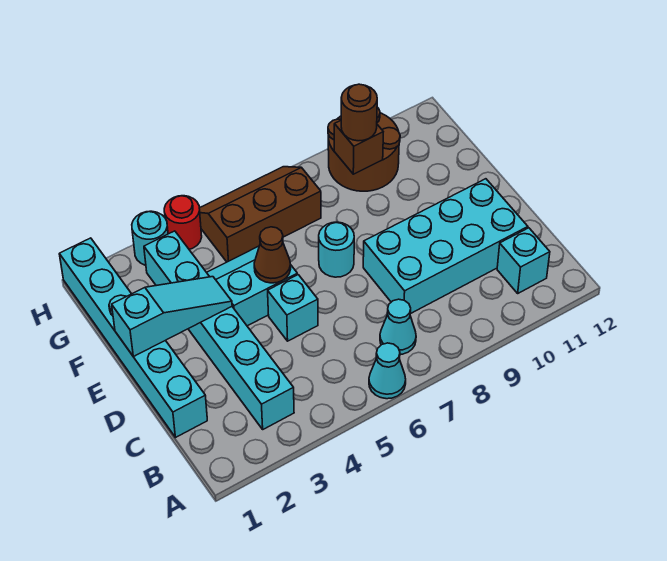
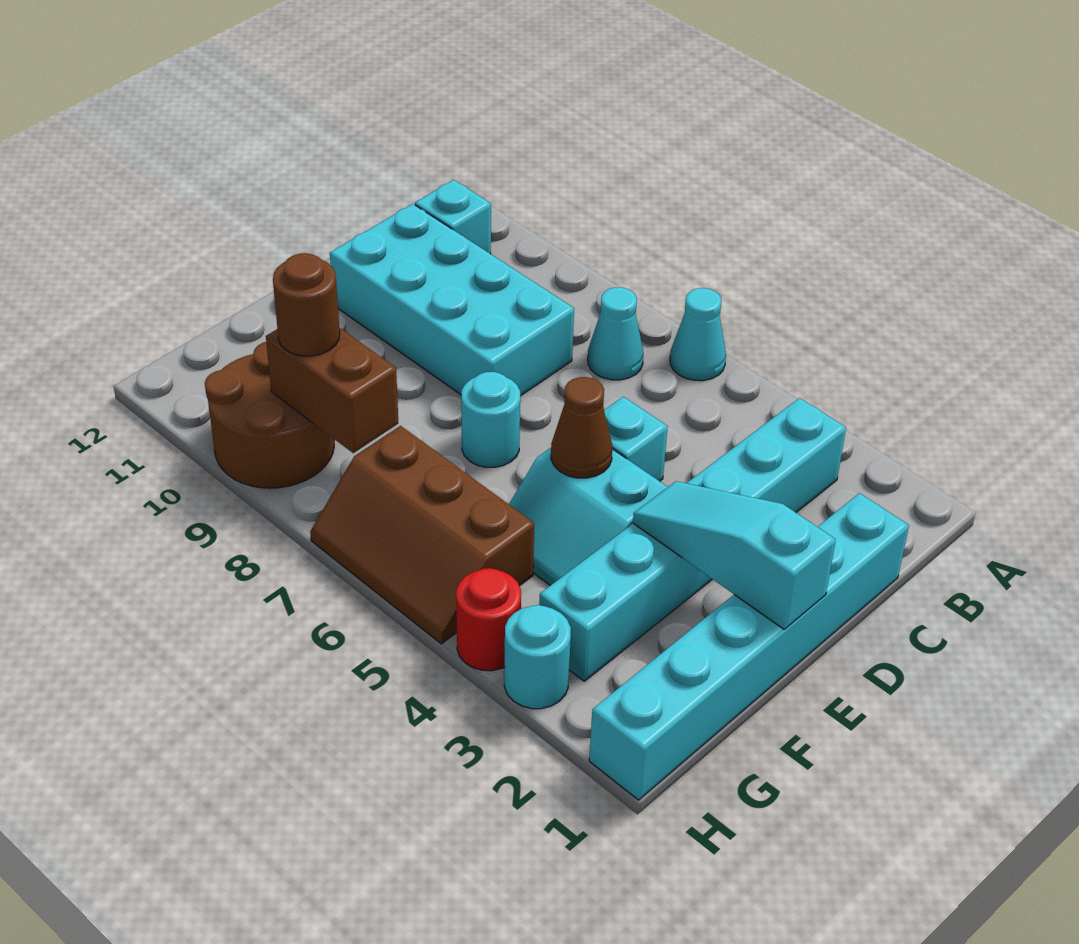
brown 1x1 brick [334,121,383,174] -> brown 1x2 brick [266,328,398,453]

